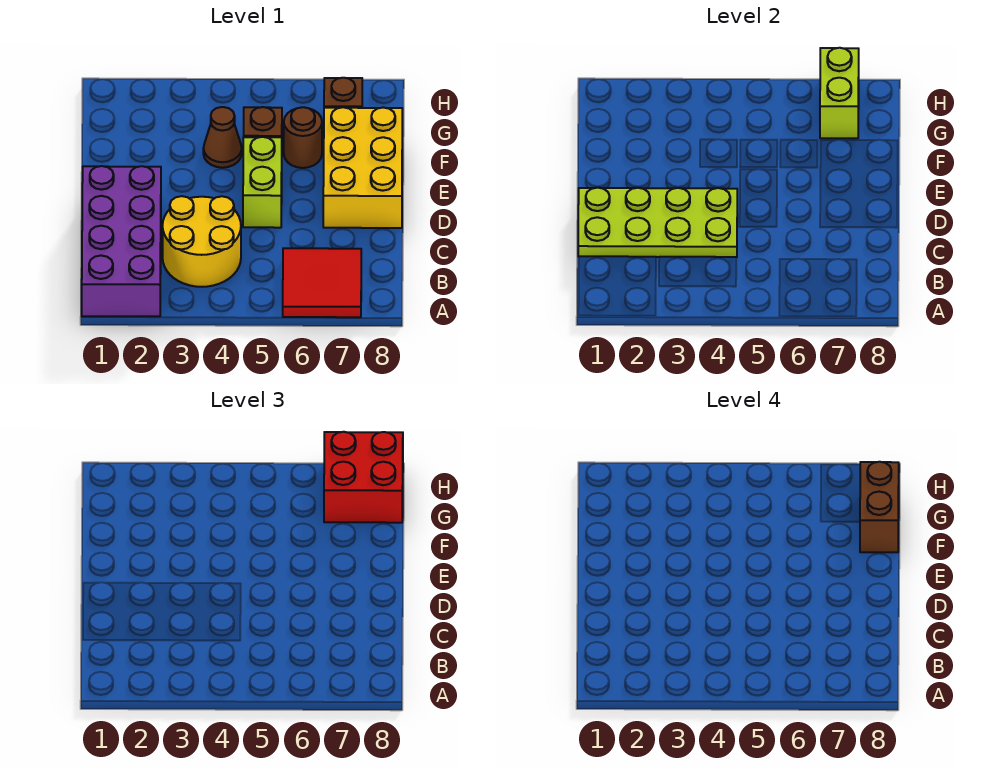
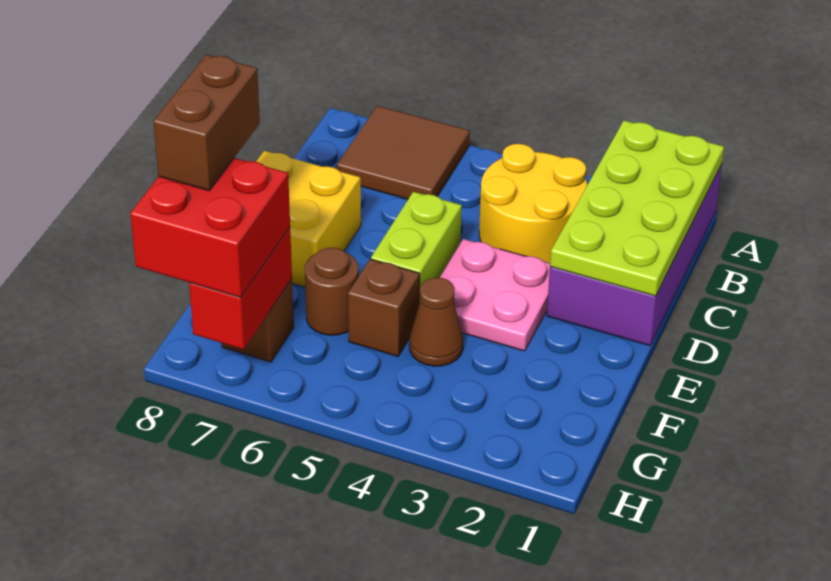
red 2x2 tile [283,248,361,317] -> brown 2x2 tile [337,106,470,199]
lime 2x4 plate [578,188,737,257] -> lime 2x4 plate turned to [550,121,724,296]
none -> pink 2x2 plate [440,239,550,351]
yellow 2x3 brick [323,107,402,228] -> yellow 2x2 brick [256,151,361,287]
lime 1x2 brick [820,48,859,138] -> red 1x2 brick [189,227,292,349]

